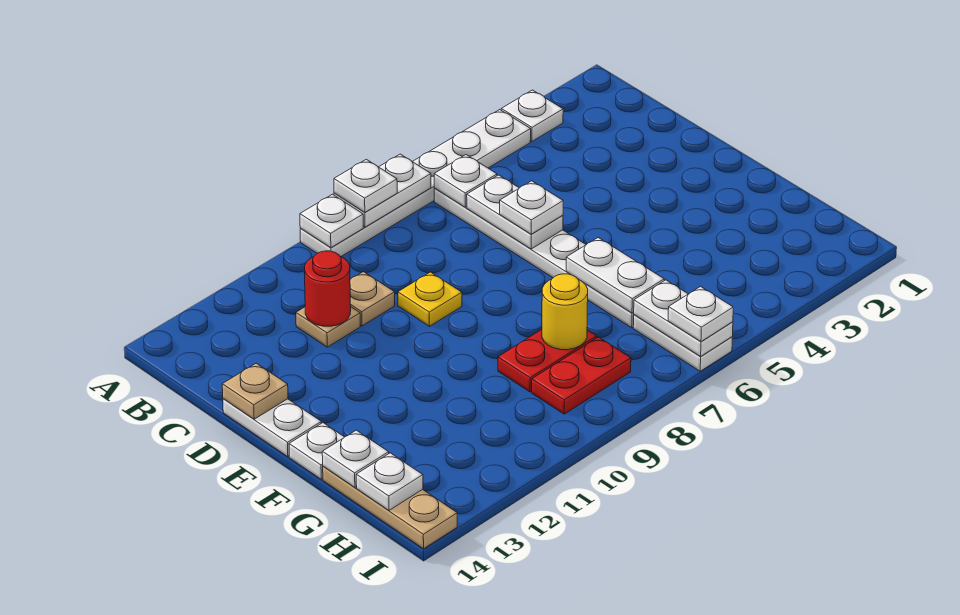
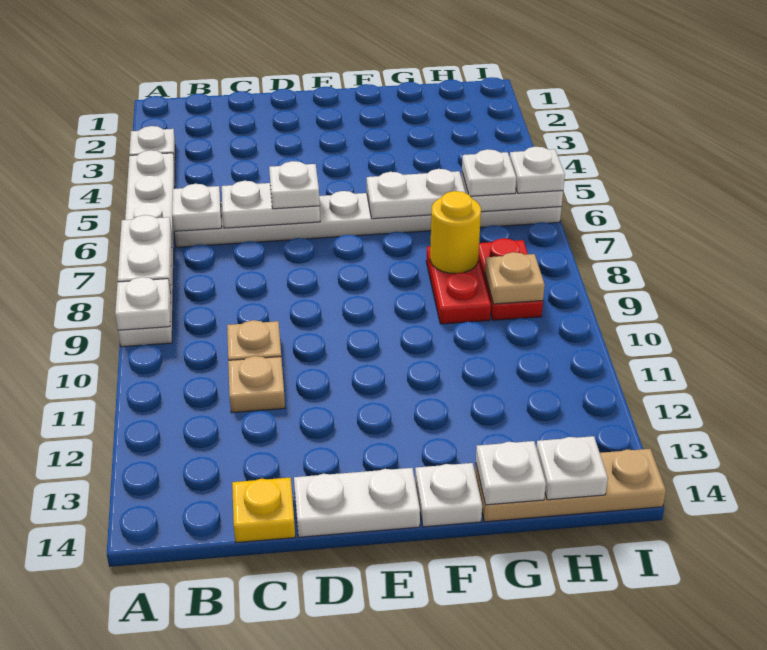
white 1x1 plate [334,159,397,212] -> white 1x1 plate moved to [462,149,516,196]
red 1x1 round brick [305,251,351,326] -> none
yellow 1x1 plate [398,272,462,326] -> yellow 1x1 plate moved to [232,477,295,543]
tan 1x1 plate [222,363,288,419] -> tan 1x1 plate moved to [485,252,545,304]

